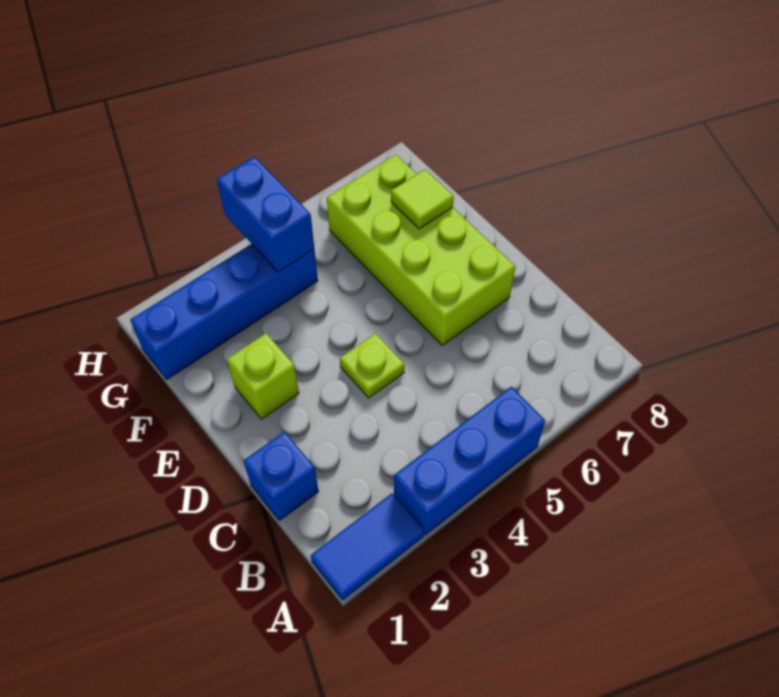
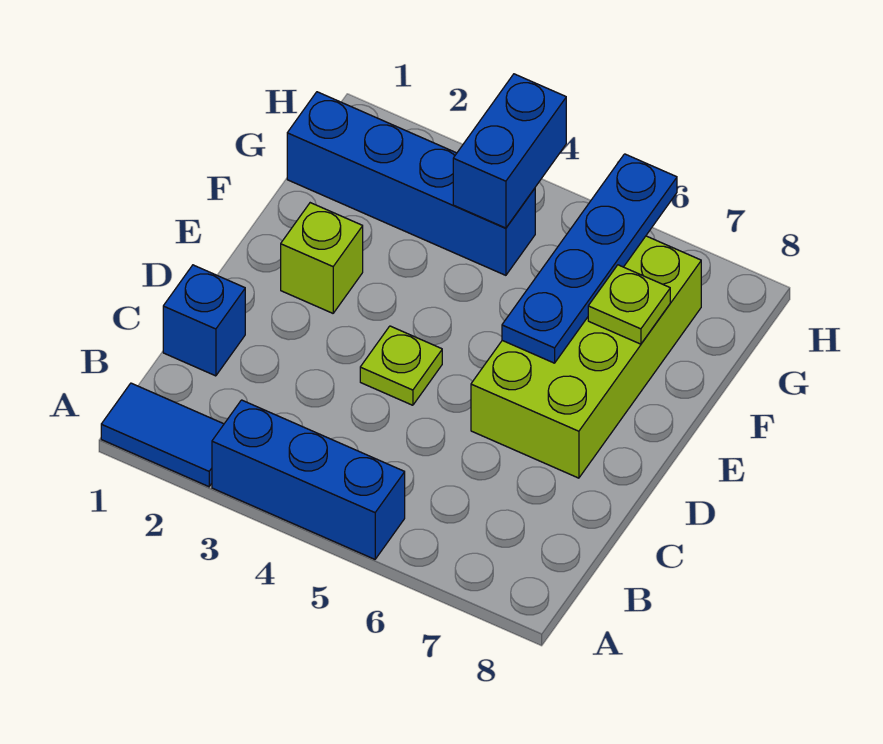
none -> blue 1x4 plate [502,154,677,363]
lime 1x1 tile [391,169,454,229] -> lime 1x1 plate [588,265,670,344]

